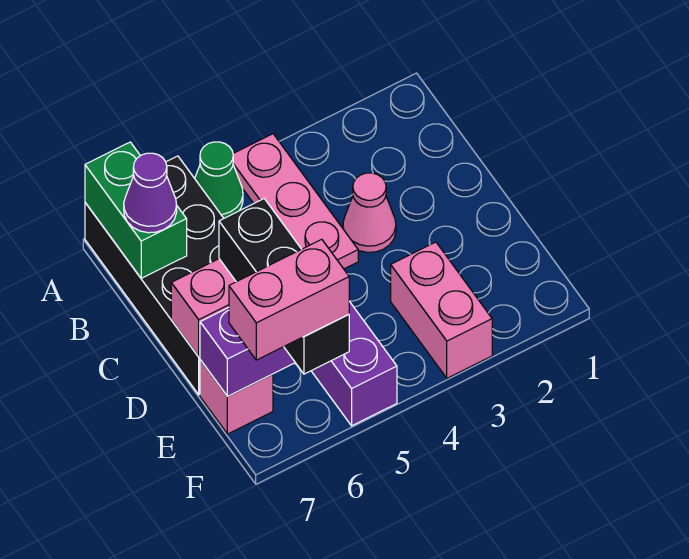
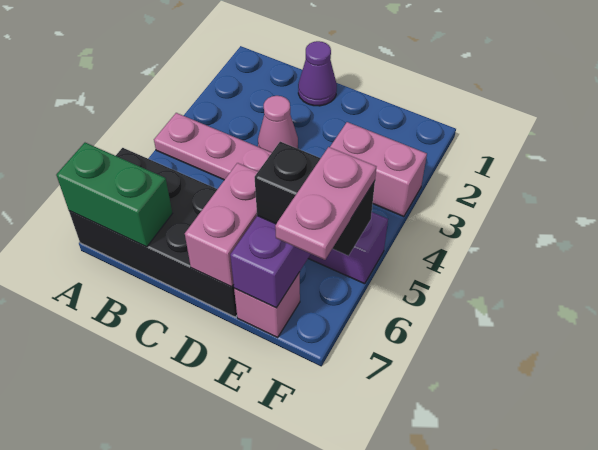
green 1x1 cone [195,142,243,218] -> none
purple 1x1 cone [124,153,177,233] -> purple 1x1 cone moved to [298,41,337,106]
black 1x3 brick [219,199,349,374] -> black 1x2 brick [255,142,375,256]
pink 1x2 brick [229,239,349,360] -> pink 1x2 plate [275,147,376,260]

